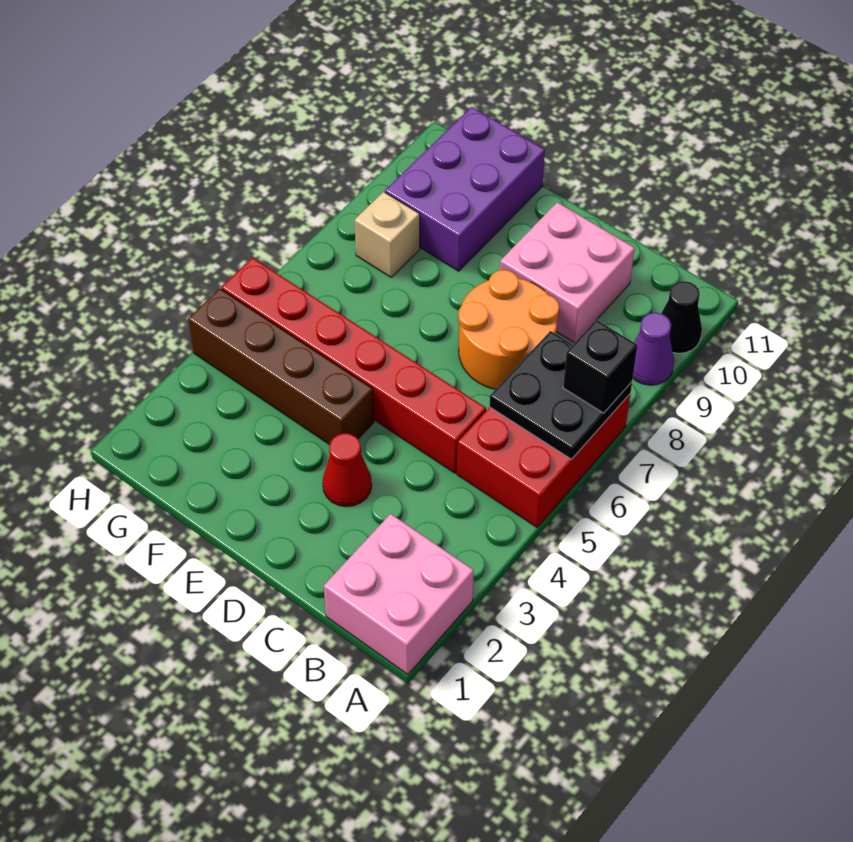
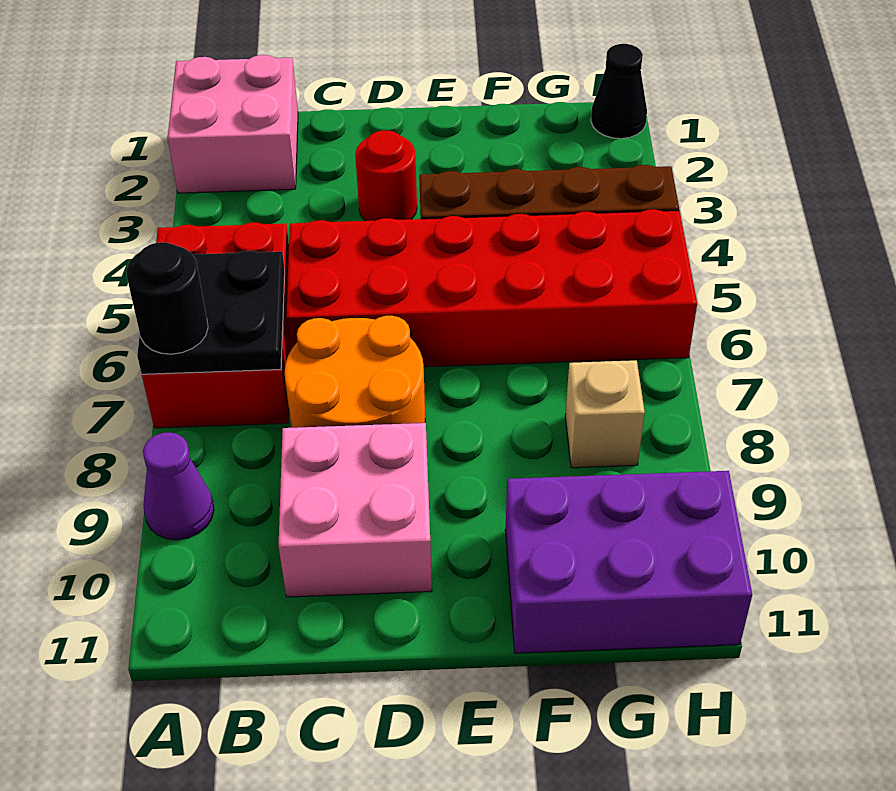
black 1x1 brick [563,320,638,413] -> black 1x1 round brick [126,242,208,354]
black 1x1 cone [661,281,702,353] -> black 1x1 cone moved to [591,44,647,139]
red 1x6 brick [221,258,486,473] -> red 2x6 brick [286,209,697,367]
red 1x1 cone [323,433,372,507] -> red 1x1 round brick [355,130,417,221]
purple 2x3 brick [385,107,545,271] -> purple 2x3 brick turned to [505,471,752,653]

